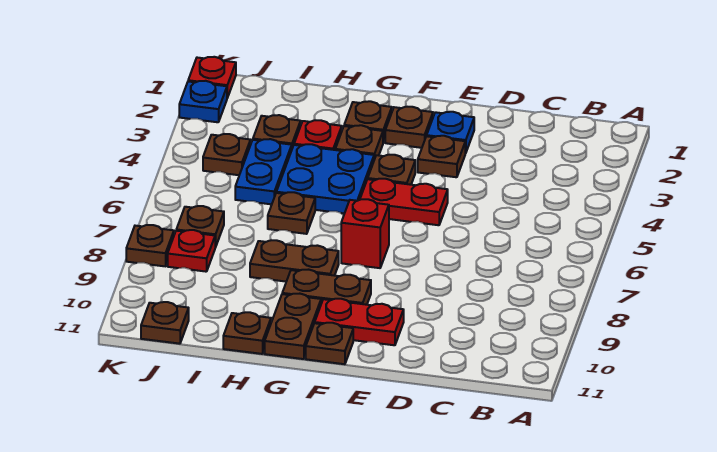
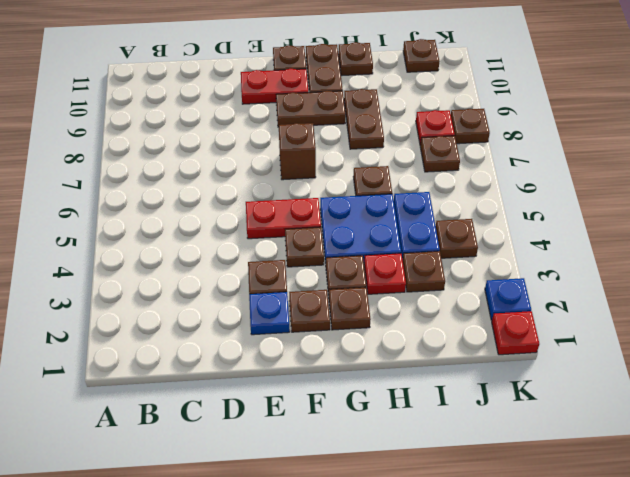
red 1x1 brick [341,199,389,268] -> brown 1x1 brick [279,123,316,180]
brown 1x2 plate [250,240,339,282] -> brown 1x2 plate turned to [344,89,384,149]

